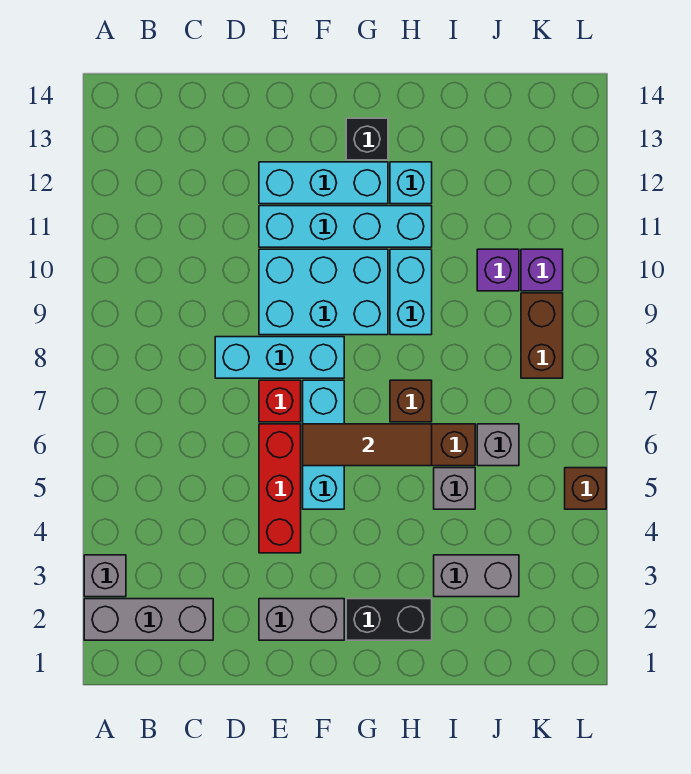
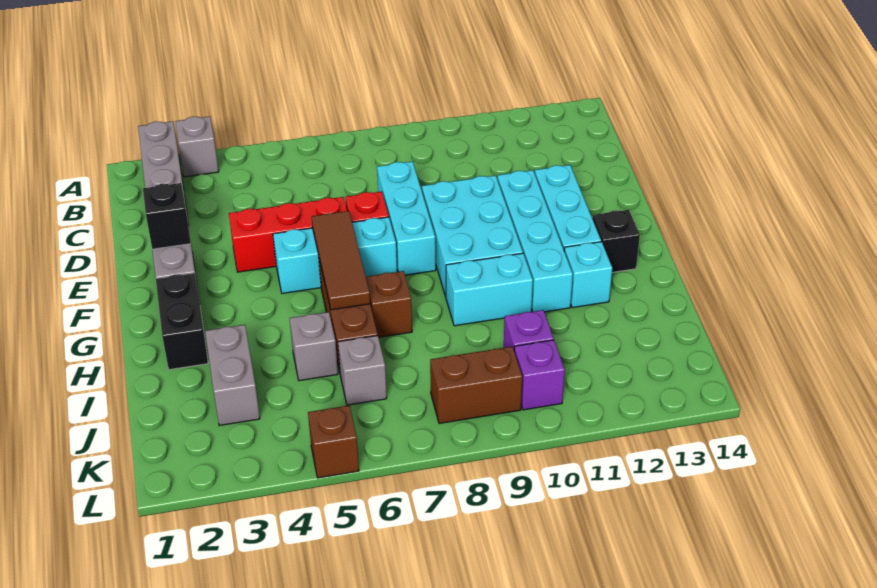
none -> black 1x1 brick [143,183,191,249]

